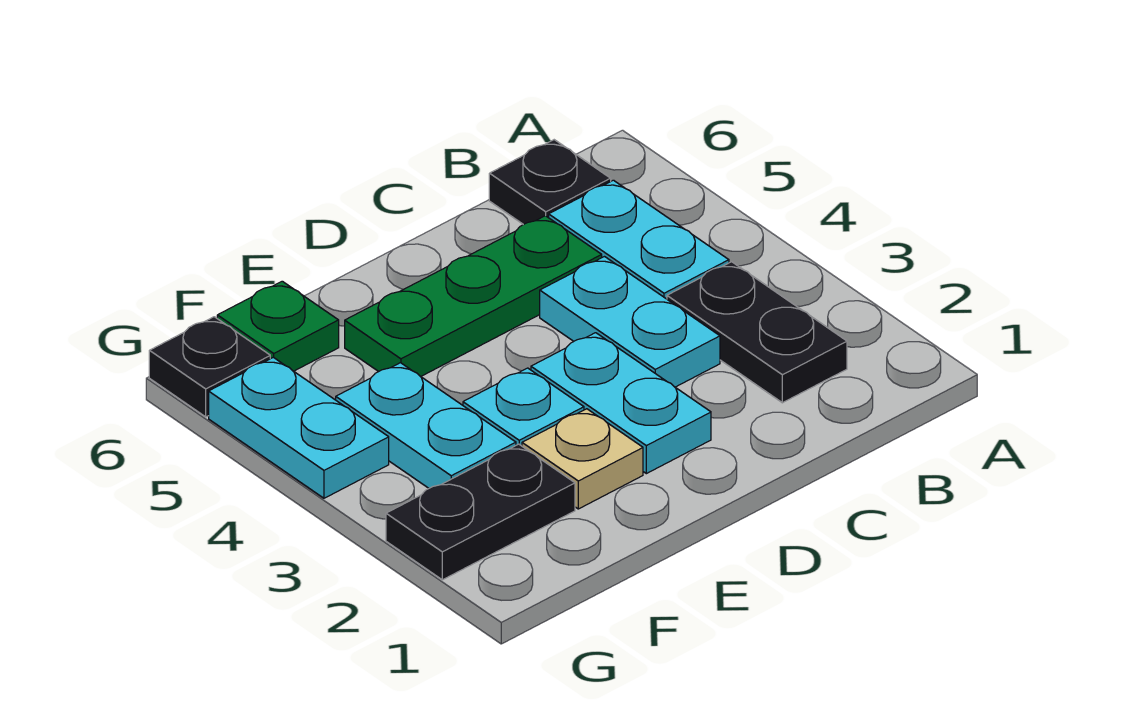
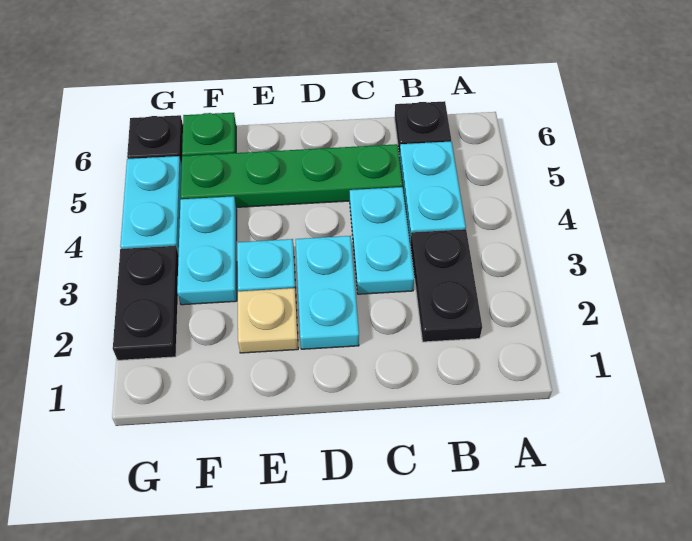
green 1x3 plate [345,216,602,377] -> green 1x4 plate [181,144,403,207]
black 1x2 plate [386,444,575,580] -> black 1x2 plate turned to [113,246,179,360]

